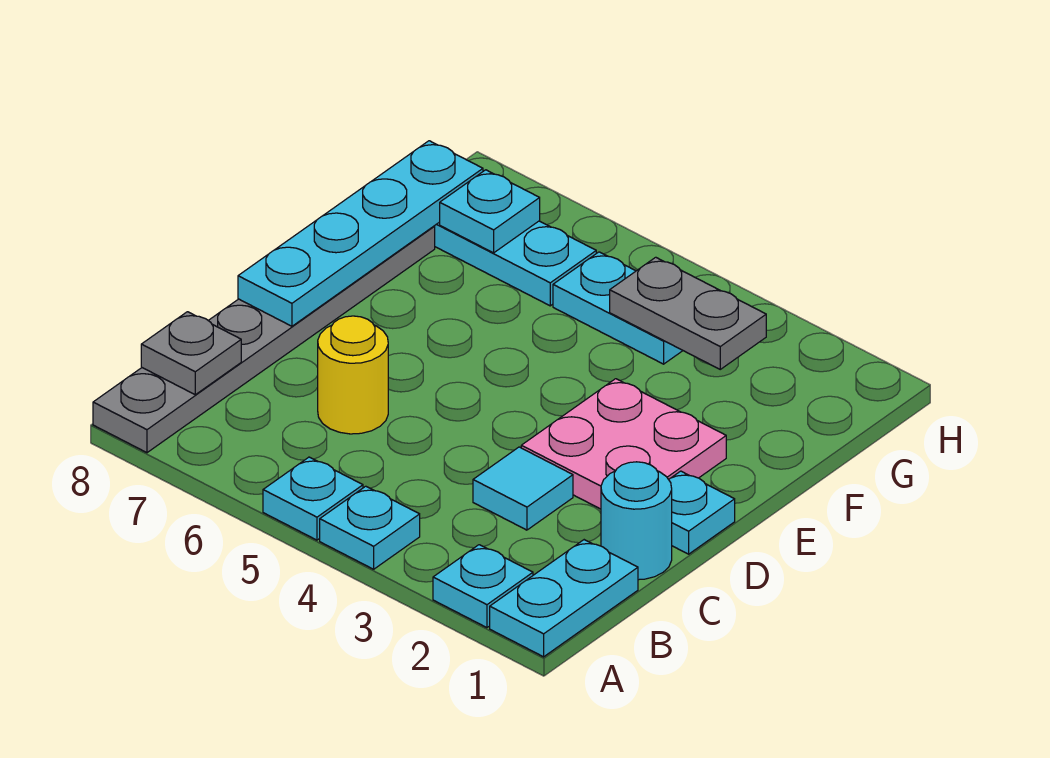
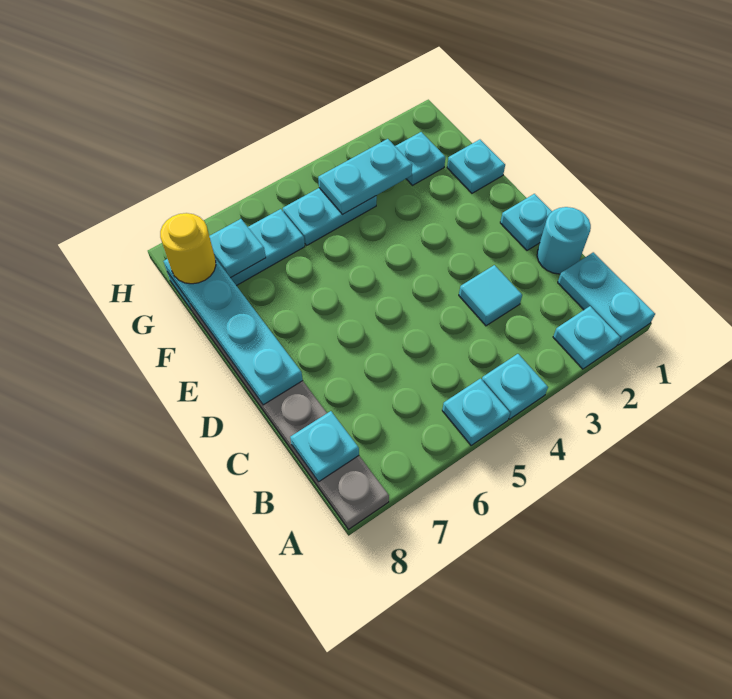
grey 1x1 plate [141,312,241,395] -> cyan 1x1 plate [290,411,359,482]
yellow 1x1 round brick [318,316,388,434] -> yellow 1x1 round brick moved to [160,213,216,284]
pink 2x2 plate [521,379,726,509] -> none
none -> cyan 1x1 plate [447,140,505,193]
none -> cyan 1x1 plate [395,132,445,185]
grey 1x2 plate [610,257,766,369] -> cyan 1x2 plate [318,139,412,214]

